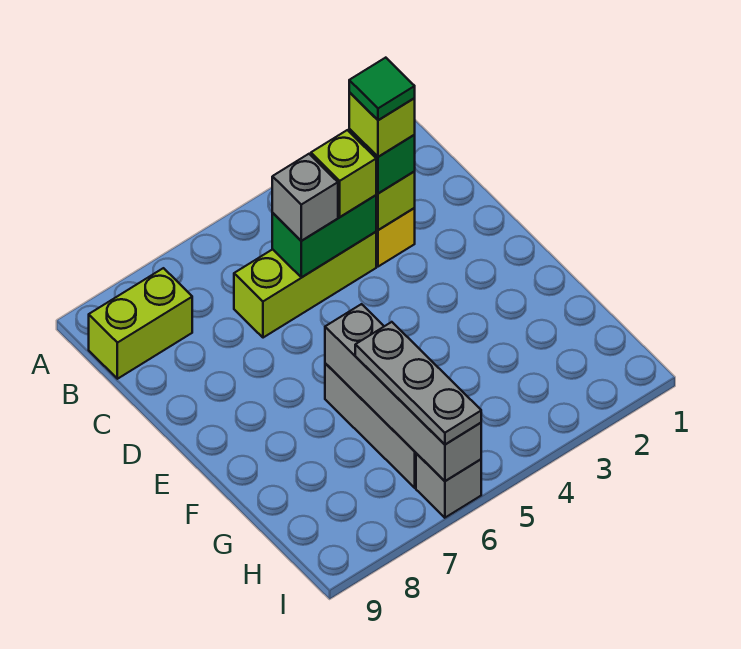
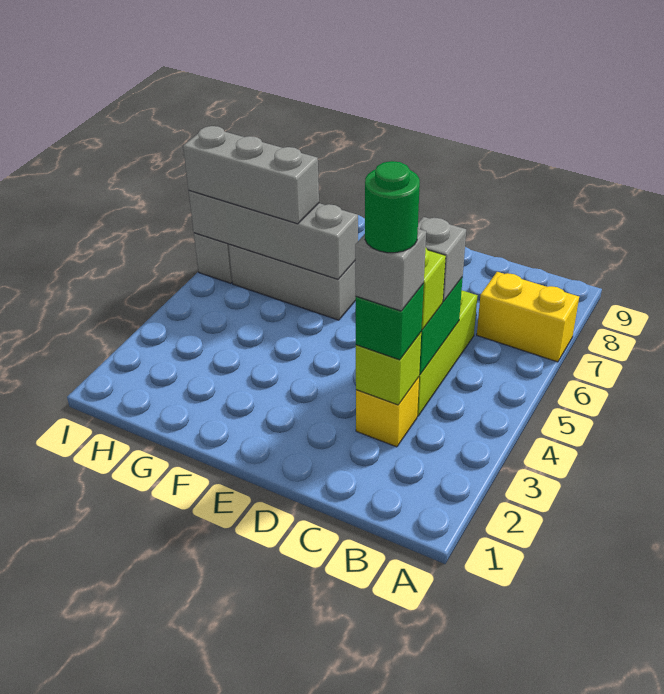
none -> yellow 1x2 brick [477,272,579,362]
lime 1x2 brick [89,268,192,379] -> none
lime 1x1 brick [349,92,415,157] -> grey 1x1 brick [355,229,426,311]
green 1x1 tile [349,58,415,120] -> green 1x1 round brick [365,161,420,253]
grey 1x3 plate [355,322,481,444] -> grey 1x3 brick [183,126,319,224]

